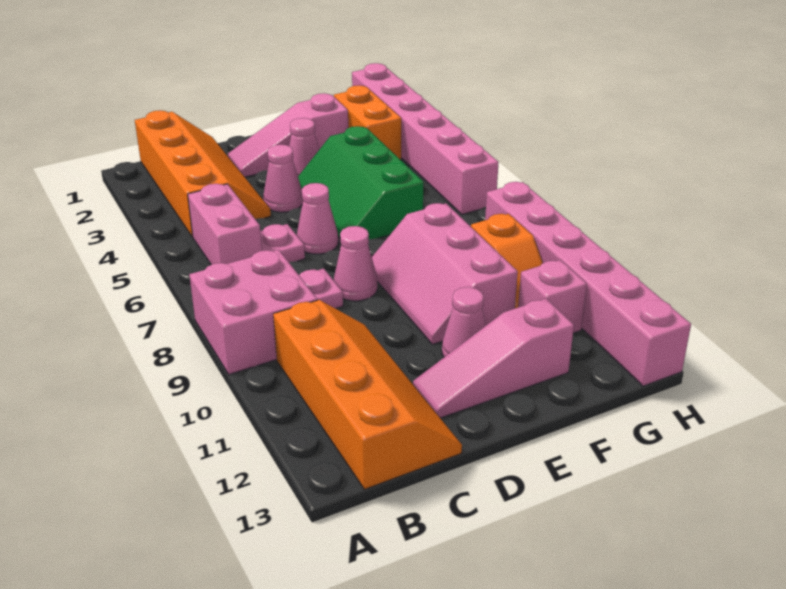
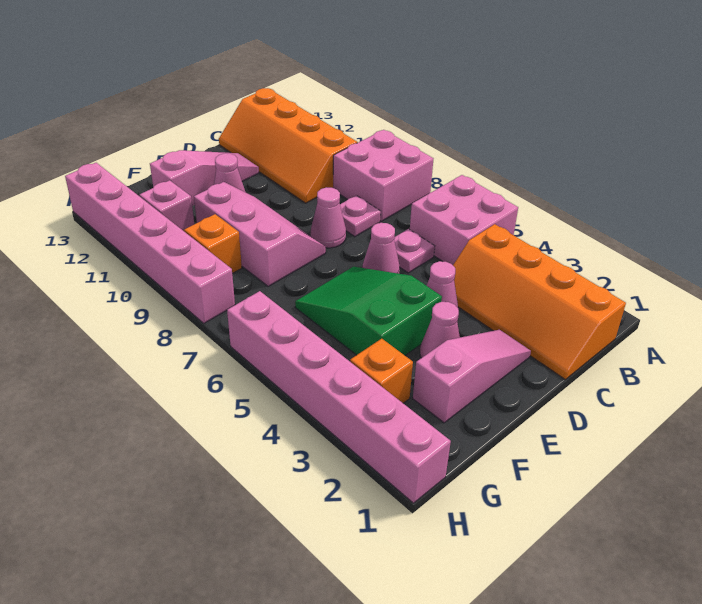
pink 1x2 brick [188,184,262,265] -> pink 2x2 brick [410,175,518,265]
green 2x3 slope [298,126,424,240] -> green 2x3 slope turned to [295,267,442,355]
orange 1x2 brick [334,85,401,160] -> orange 1x1 brick [350,339,413,403]

